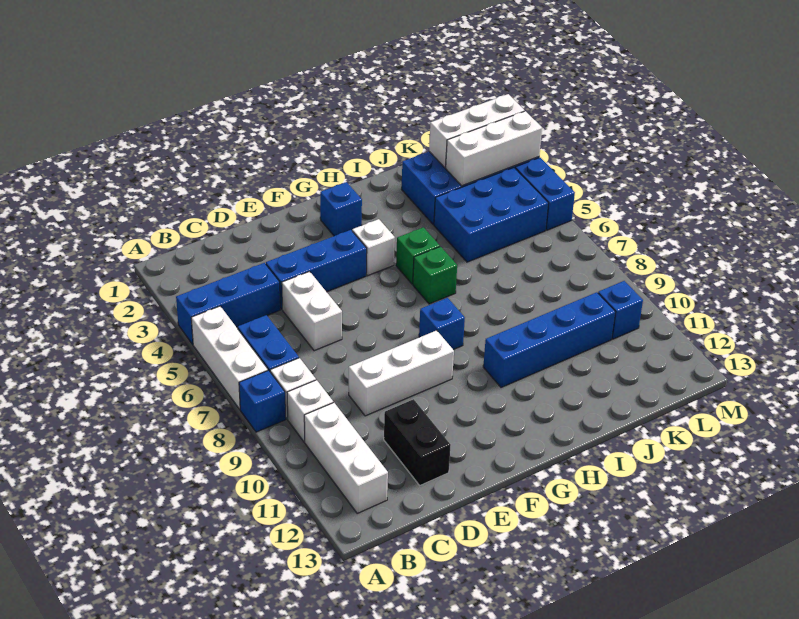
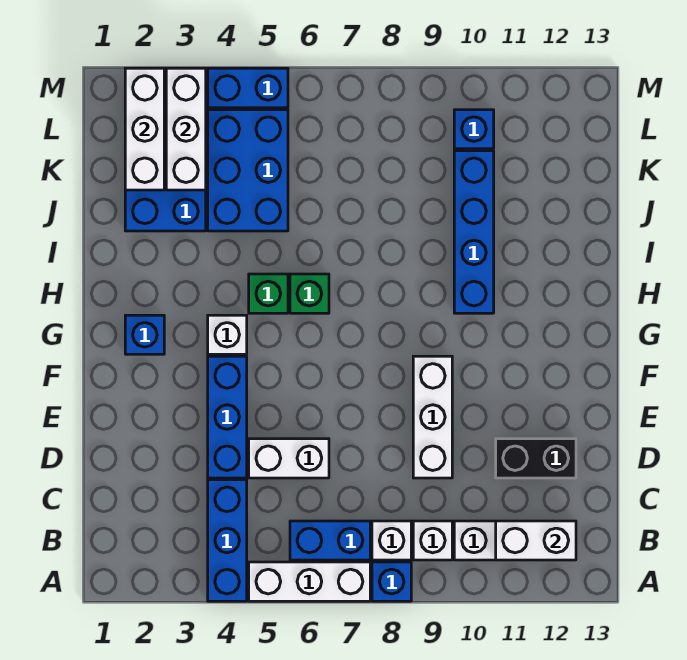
none -> white 1x2 brick [496,521,576,560]
blue 1x1 brick [419,298,465,350] -> none

